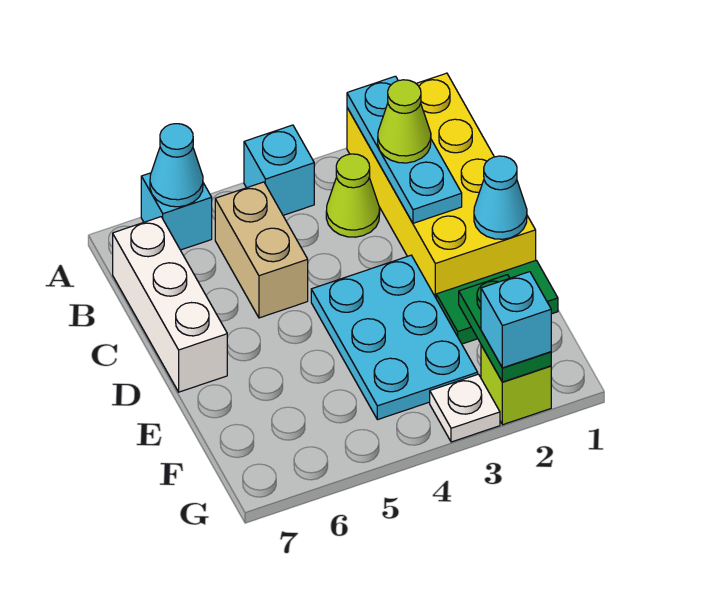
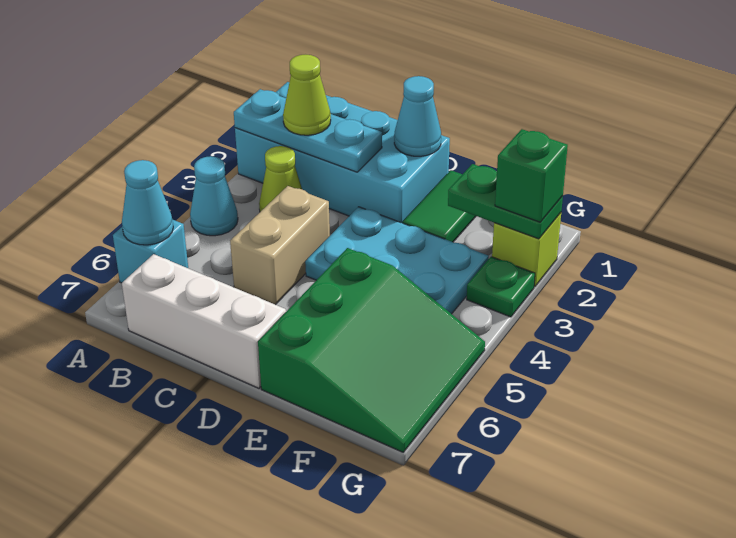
yellow 2x4 brick [347,73,536,298] -> cyan 2x4 brick [235,82,450,223]
cyan 1x1 brick [244,125,314,215] -> cyan 1x1 cone [190,156,238,236]
tan 1x2 brick [215,182,308,318] -> tan 1x2 brick turned to [230,186,330,305]
none -> green 3x3 slope [258,248,485,452]
cyan 1x1 brick [481,272,551,368] -> green 1x1 brick [495,129,568,222]
white 1x1 plate [430,374,500,442] -> green 1x1 plate [467,257,535,317]

